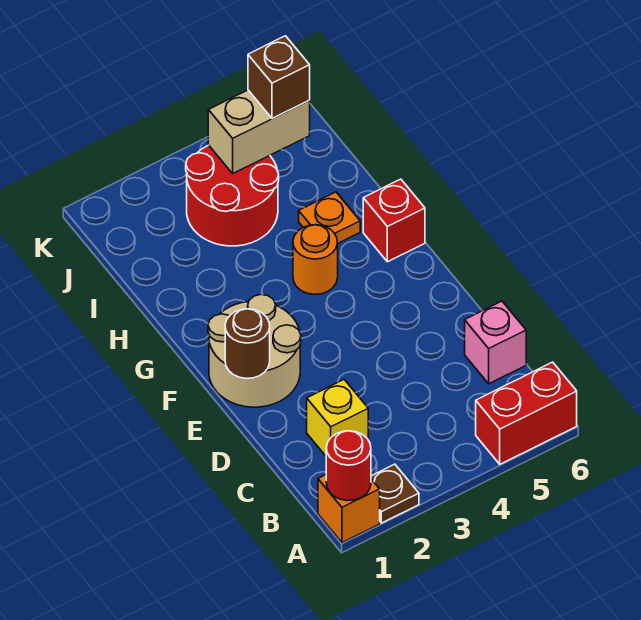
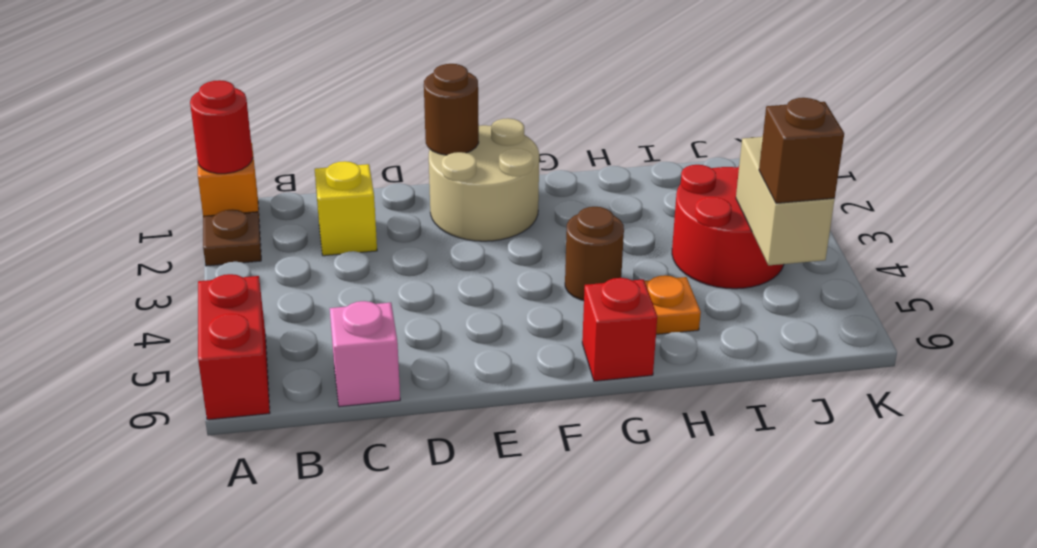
orange 1x1 round brick [293,225,338,294] -> brown 1x1 round brick [565,207,624,301]

